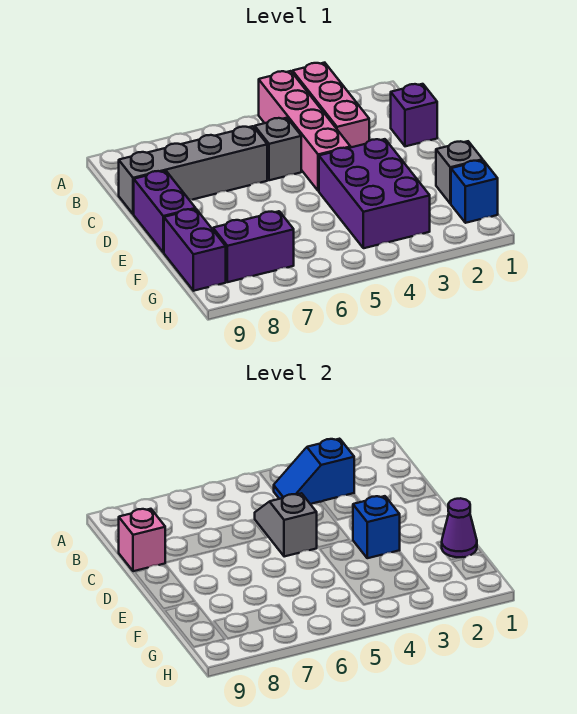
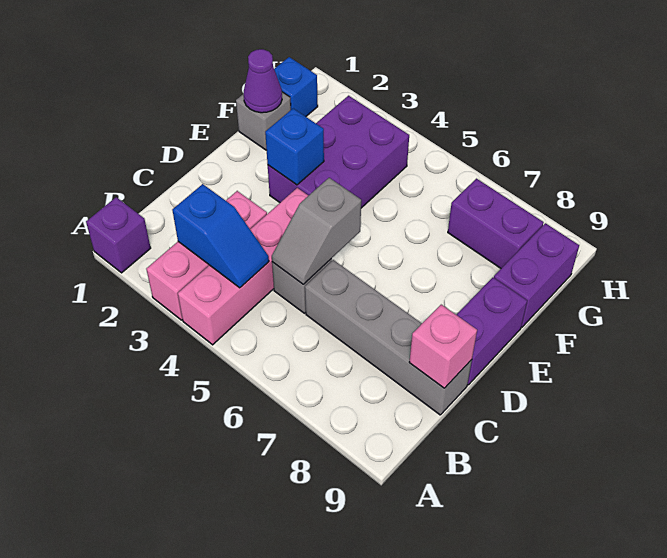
purple 1x1 brick [391,84,437,146] -> purple 1x1 brick moved to [86,197,151,273]

